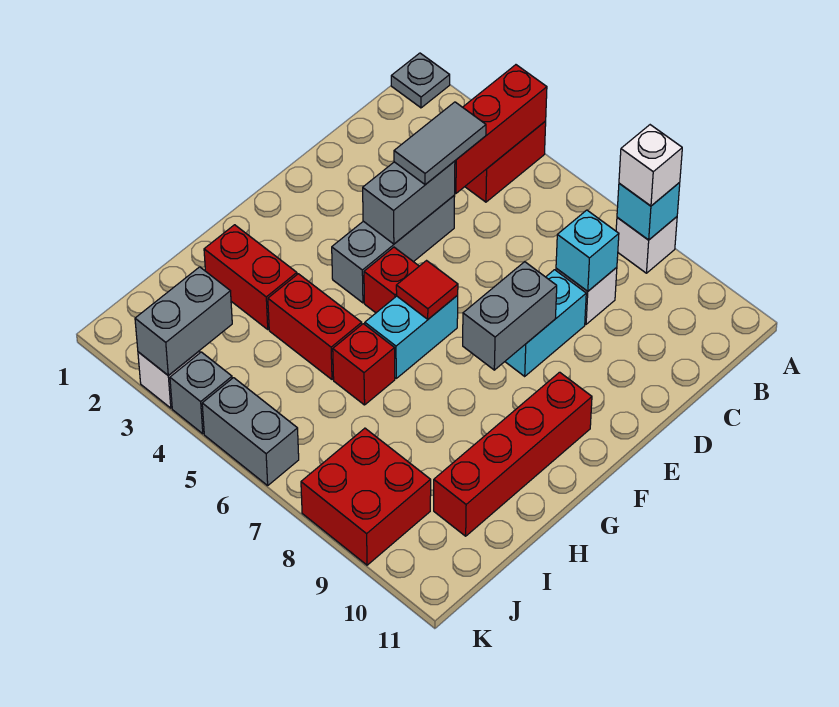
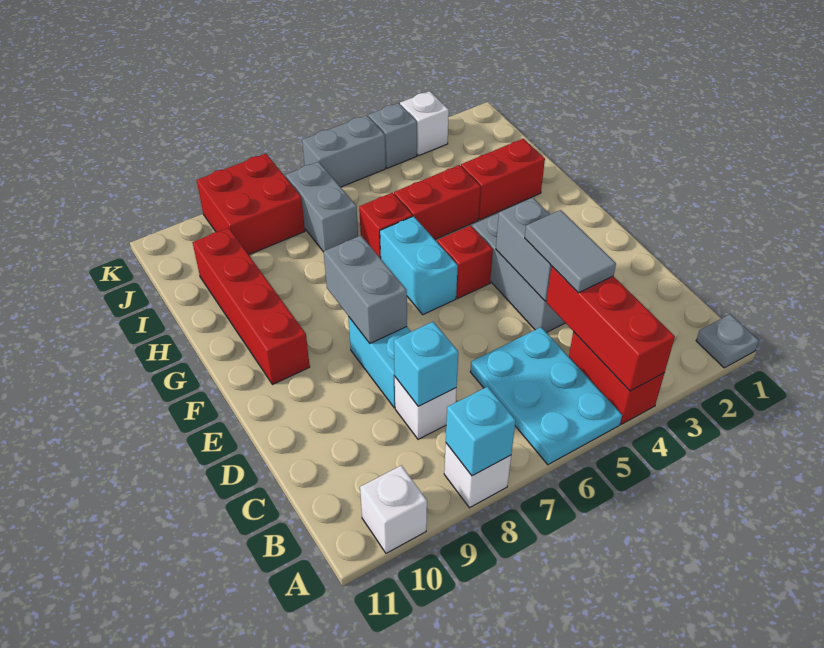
none -> cyan 2x3 plate [470,327,622,465]
white 1x1 brick [619,125,682,206] -> white 1x1 brick moved to [360,465,427,553]
red 1x1 tile [396,261,458,319] -> none
grey 1x2 brick [135,267,232,376] -> grey 1x2 brick moved to [286,162,358,252]

